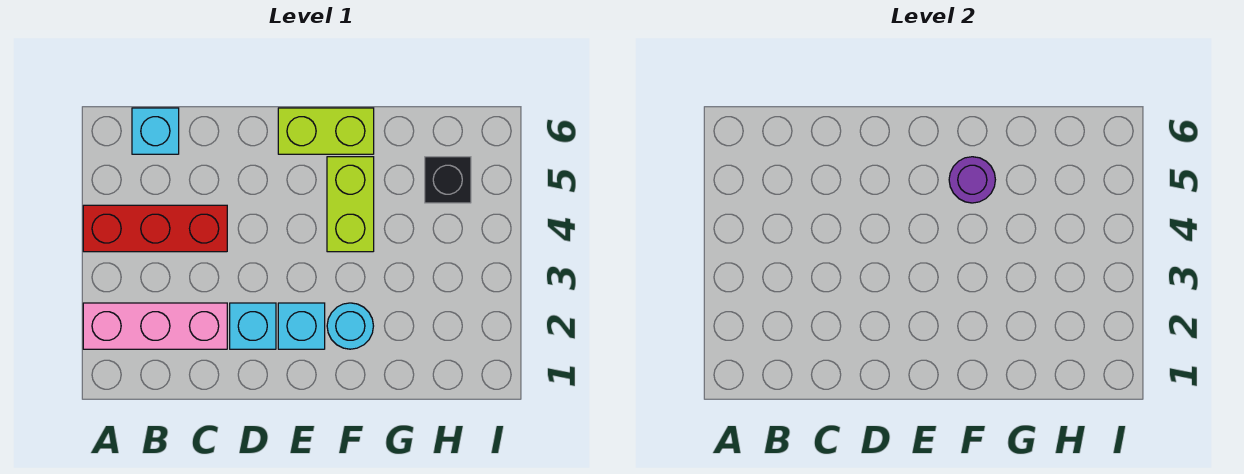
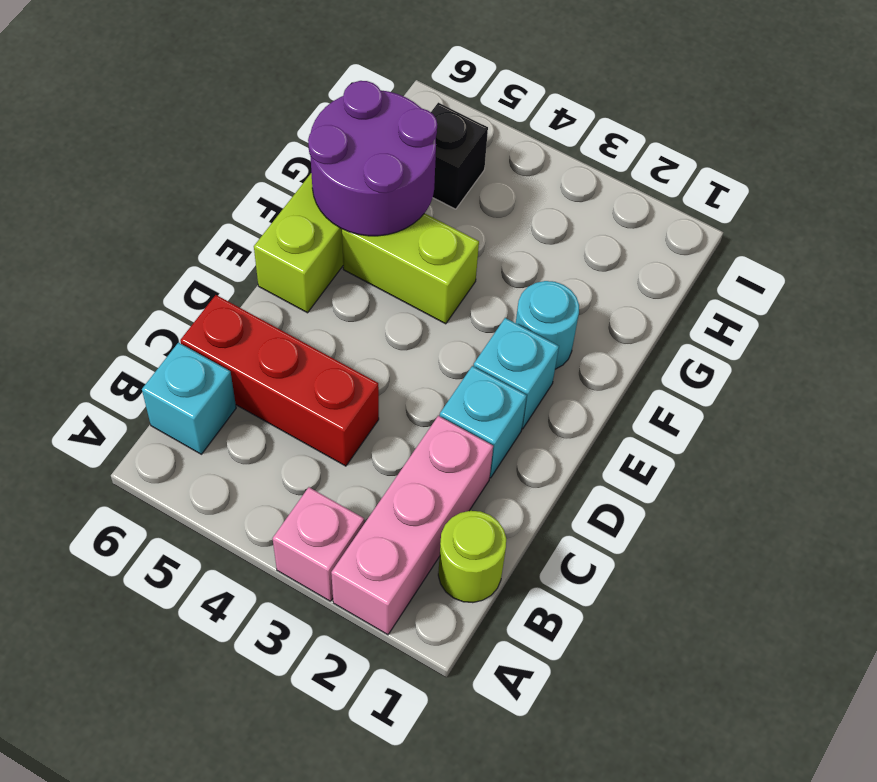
none -> pink 1x1 brick [273,487,364,601]
red 1x3 brick [83,205,227,252] -> red 1x3 brick turned to [180,295,379,466]
none -> lime 1x1 round brick [438,511,506,603]
purple 1x1 round brick [949,157,995,203] -> purple 2x2 round brick [308,81,437,236]

